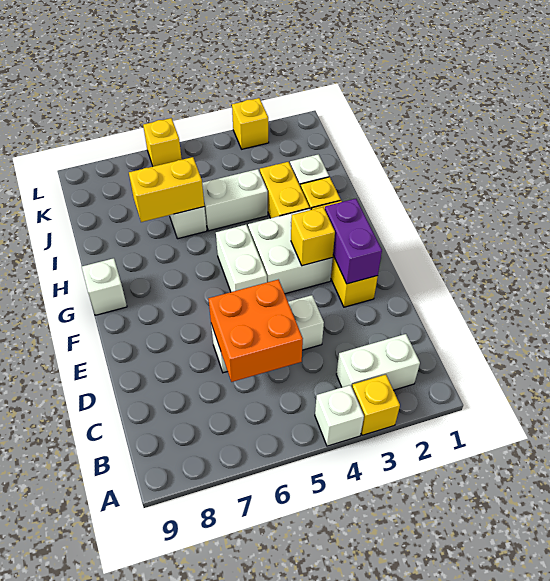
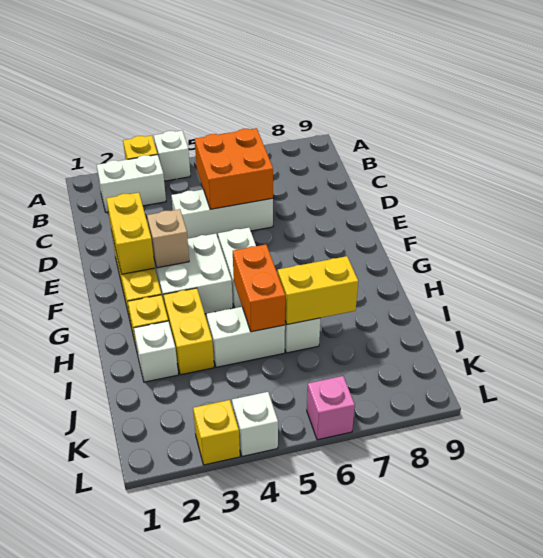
purple 1x2 brick [325,199,382,284] -> yellow 1x2 brick [106,193,155,274]
yellow 1x1 brick [291,207,335,266] -> tan 1x1 brick [147,209,189,268]
white 1x1 brick [82,258,127,315] -> white 1x1 brick moved to [232,392,278,456]
none -> orange 1x2 brick [233,245,285,332]
yellow 1x1 brick [143,118,182,166] -> pink 1x1 brick [307,376,355,440]

